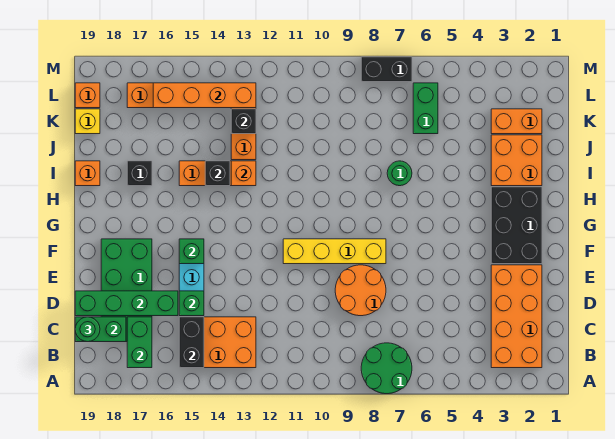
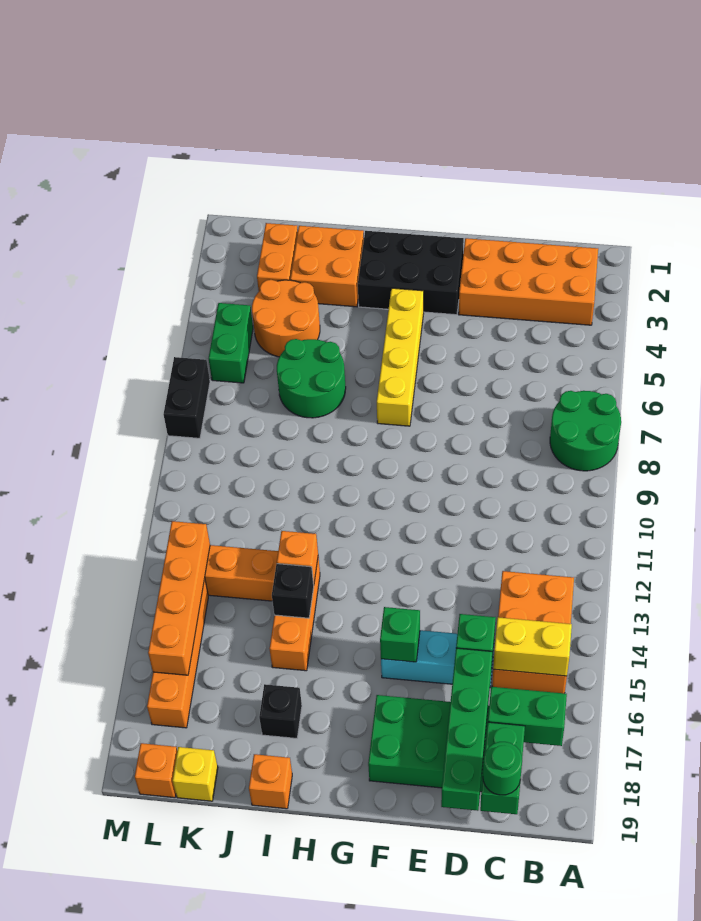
black 1x2 brick [179,317,204,368] -> yellow 1x2 brick [493,617,572,676]
orange 2x2 round brick [335,265,386,316] -> orange 2x2 round brick moved to [252,280,320,357]
yellow 1x4 brick [283,239,386,264] -> yellow 1x4 brick moved to [377,288,424,426]
green 1x1 round brick [387,161,412,186] -> green 2x2 round brick [277,339,346,418]
green 1x2 brick [413,83,438,134] -> green 1x2 brick turned to [209,303,253,383]
black 1x1 brick [231,109,256,134] -> none

